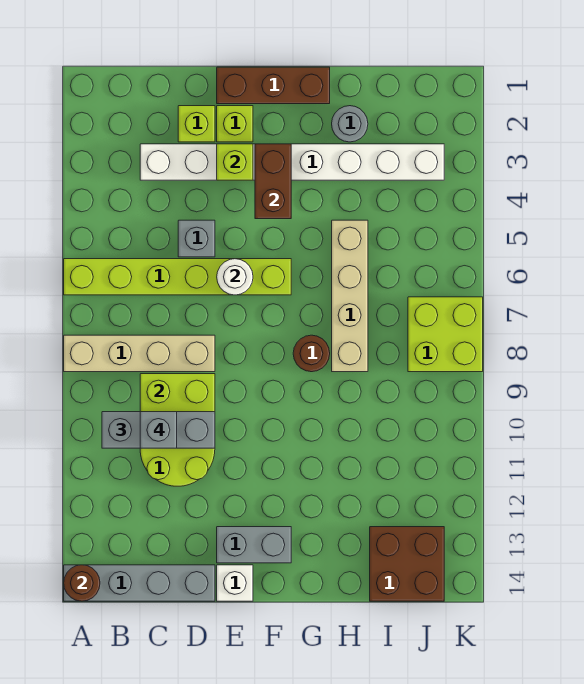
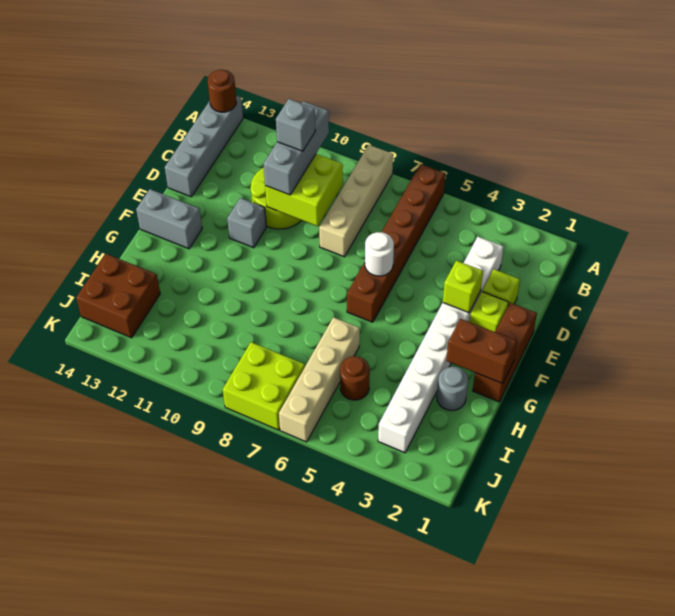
lime 1x6 brick [64,259,291,295] -> brown 1x6 brick [347,164,445,322]
grey 1x1 brick [178,220,215,257] -> grey 1x1 brick moved to [227,198,266,248]
grey 1x2 brick [217,527,291,563] -> grey 1x2 brick turned to [136,189,202,249]
white 1x1 brick [217,565,253,601] -> none
brown 1x2 brick [255,144,291,219] -> brown 1x2 brick moved to [446,319,517,384]
brown 1x1 round brick [293,335,330,372] -> brown 1x1 round brick moved to [340,356,370,400]
tan 1x4 brick [332,220,368,372] -> tan 1x4 brick turned to [279,317,360,442]

